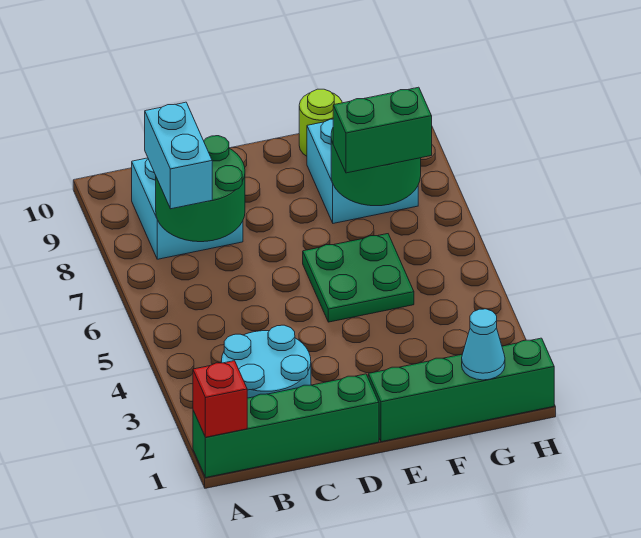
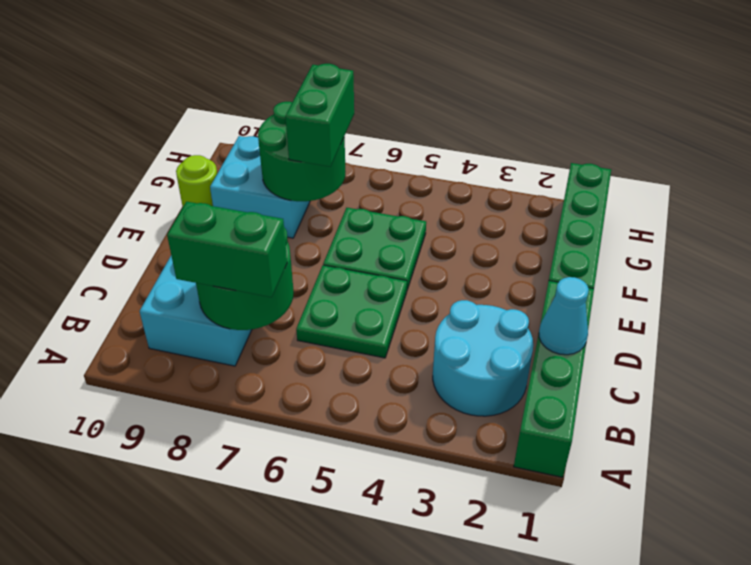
red 1x1 brick [193,361,247,437] -> none
cyan 1x2 brick [145,102,212,209] -> green 1x2 brick [167,202,287,297]
none -> green 2x2 plate [296,265,407,358]
cyan 1x1 cone [462,309,505,380] -> cyan 1x1 cone moved to [539,277,589,355]

